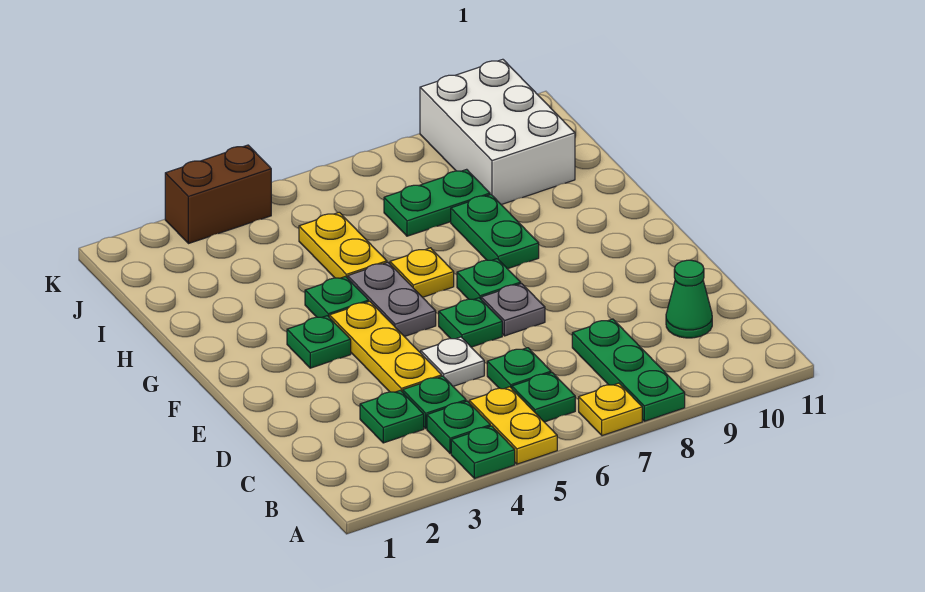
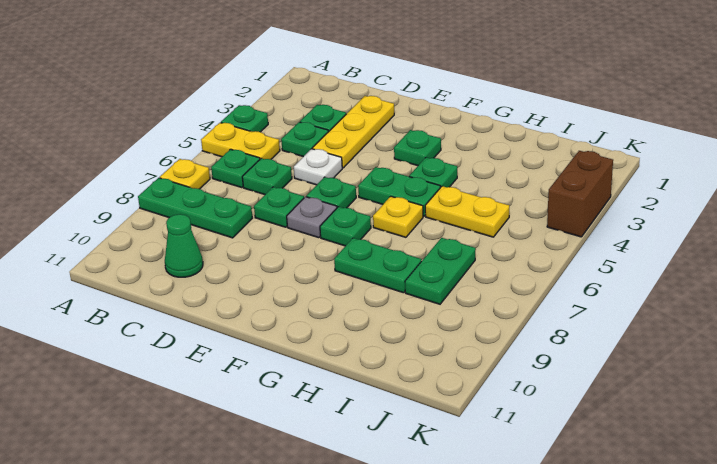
green 1x1 plate [427,401,490,454] -> green 1x1 plate moved to [254,187,304,227]
yellow 1x3 plate [329,301,442,392] -> yellow 1x3 plate turned to [312,96,394,168]
grey 1x2 plate [348,262,436,337] -> green 1x2 plate [358,167,440,217]
white 2x3 brick [420,59,575,205] -> none

